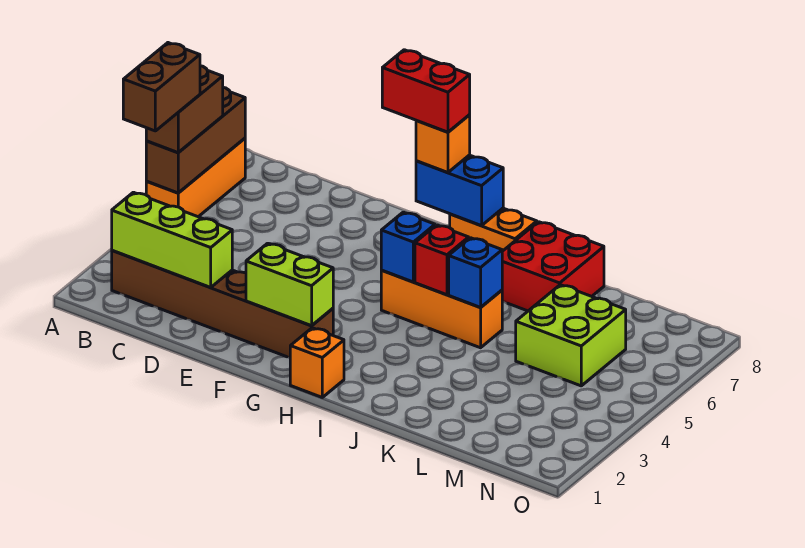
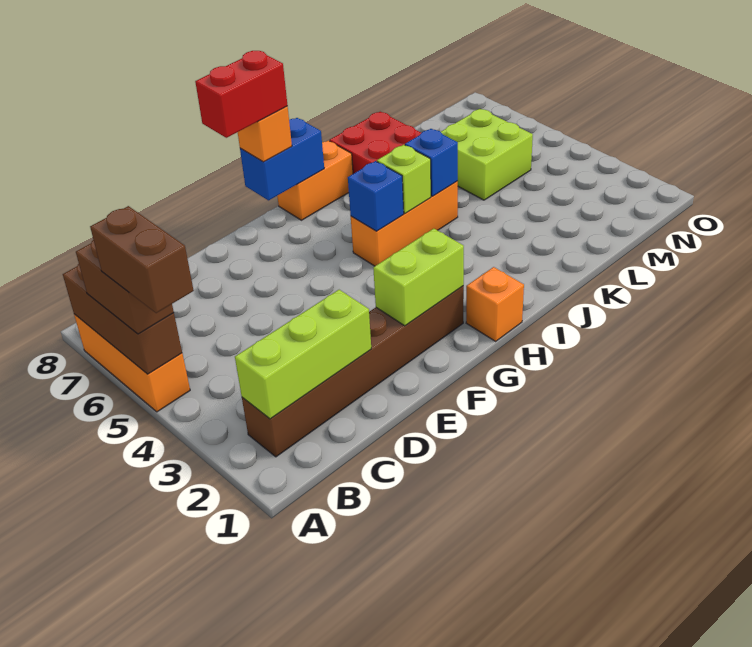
red 1x1 brick [415,225,469,295] -> lime 1x1 brick [377,145,431,213]

